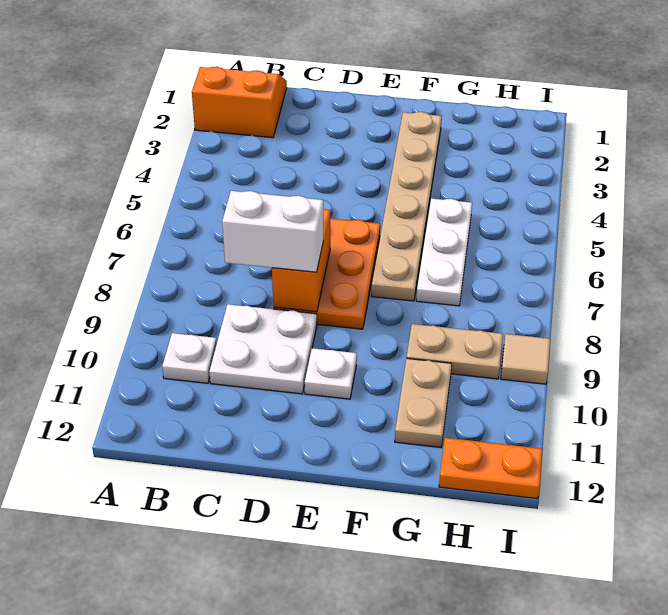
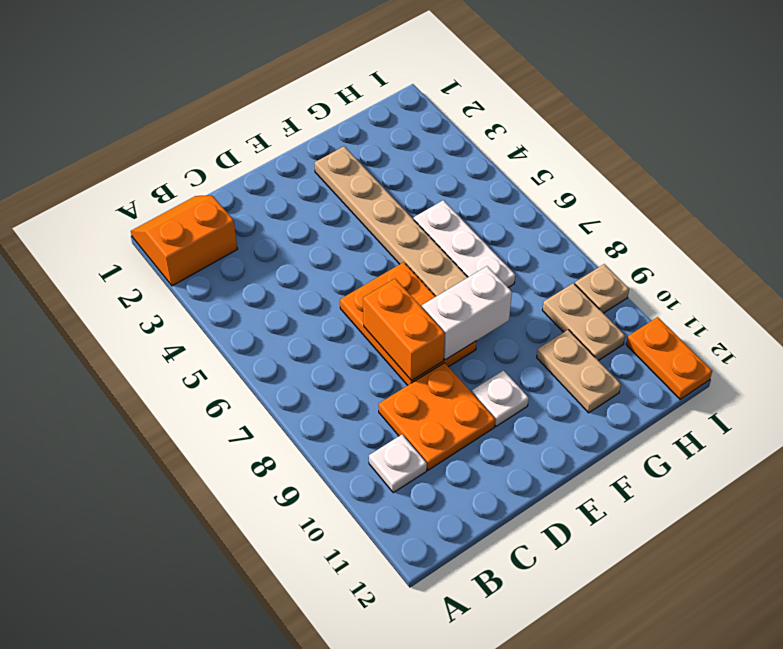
white 1x2 brick [222,191,323,272] -> white 1x2 brick moved to [422,266,512,360]
white 2x2 plate [209,304,317,394] -> orange 2x2 plate [379,363,495,470]
tan 1x2 plate [407,324,503,379] -> tan 1x2 plate turned to [542,283,625,361]
orange 1x2 plate [439,438,543,499] -> orange 1x2 plate turned to [626,317,712,399]
tan 1x1 tile [501,334,550,384] -> tan 1x1 plate [575,264,629,313]

